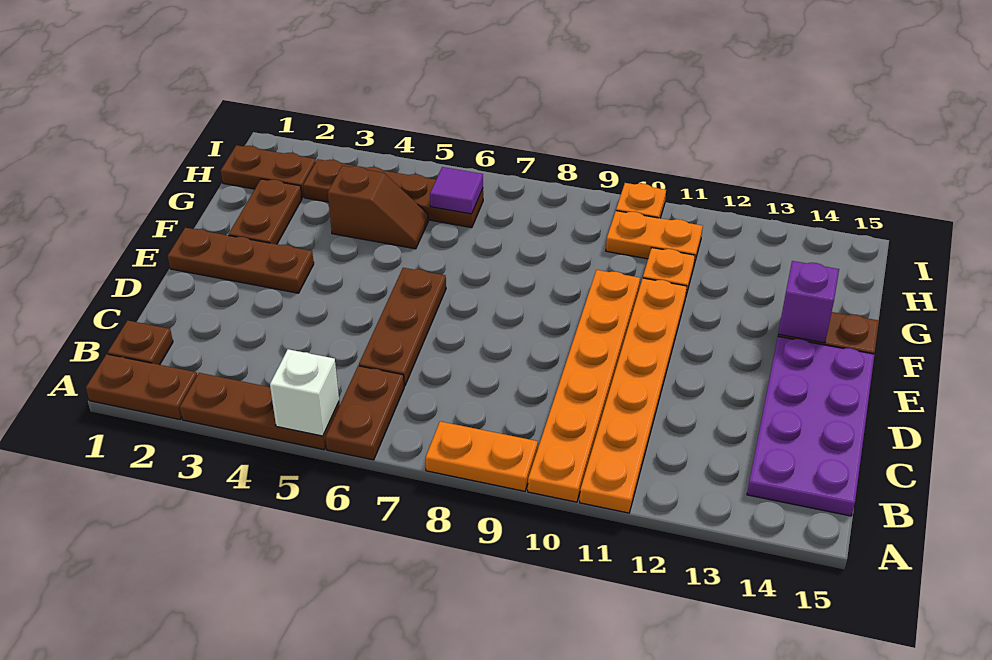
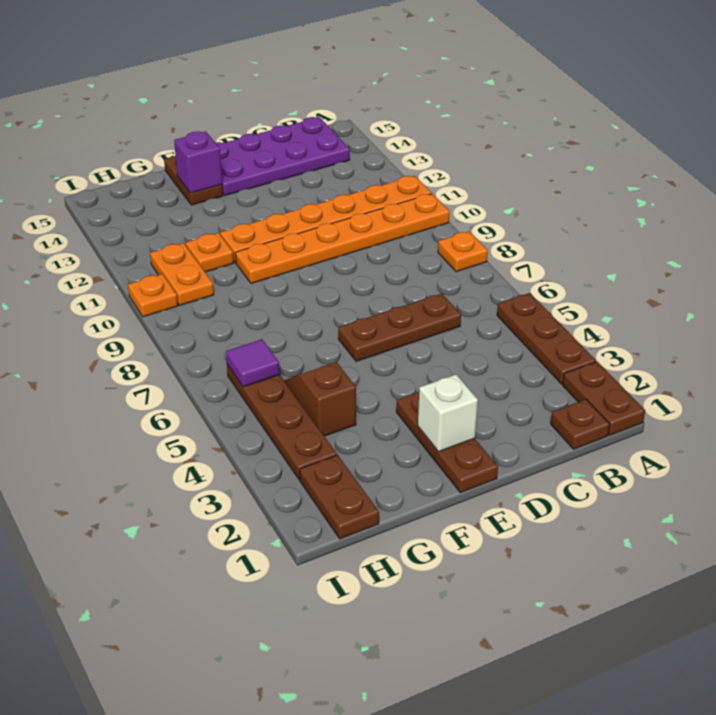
white 1x1 brick [270,349,339,436] -> white 1x1 brick moved to [418,374,478,452]
brown 1x2 plate [325,366,404,460] -> none
orange 1x2 plate [425,421,538,491] -> orange 1x1 plate [438,231,488,272]
brown 1x2 plate [229,179,302,244] -> none

